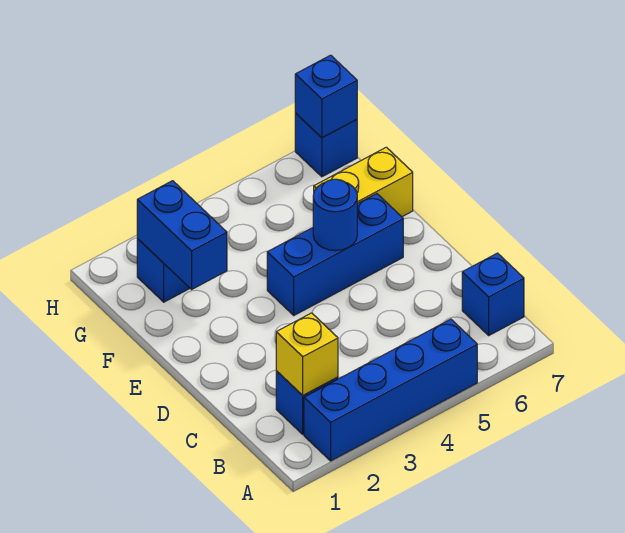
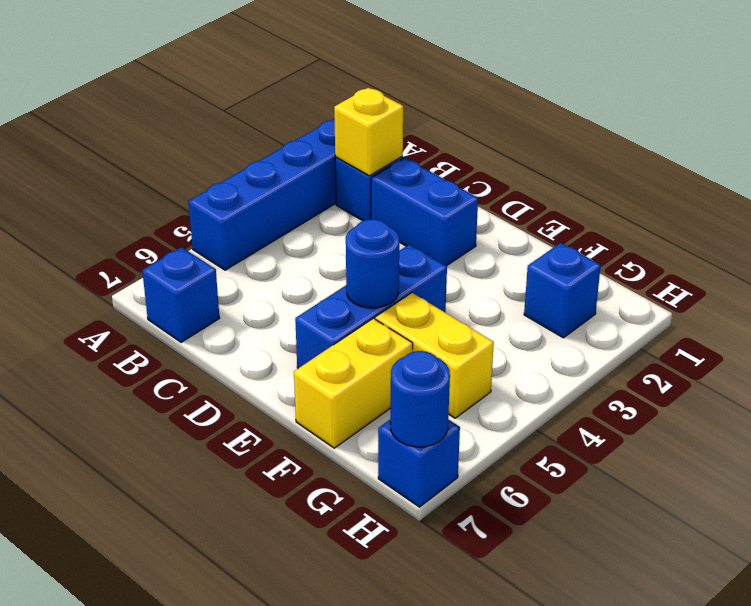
blue 1x2 brick [137,181,227,289] -> blue 1x2 brick moved to [371,158,478,266]
none -> yellow 1x2 brick [375,293,494,418]
blue 1x1 brick [295,55,357,138] -> blue 1x1 round brick [390,351,450,447]

